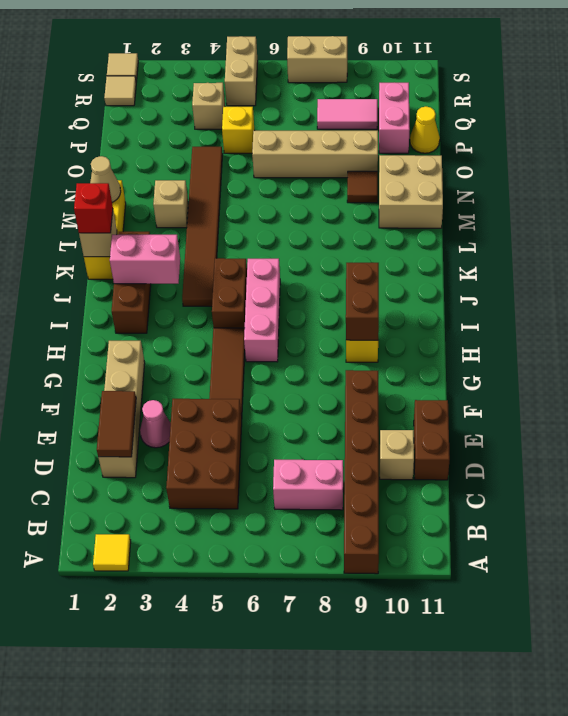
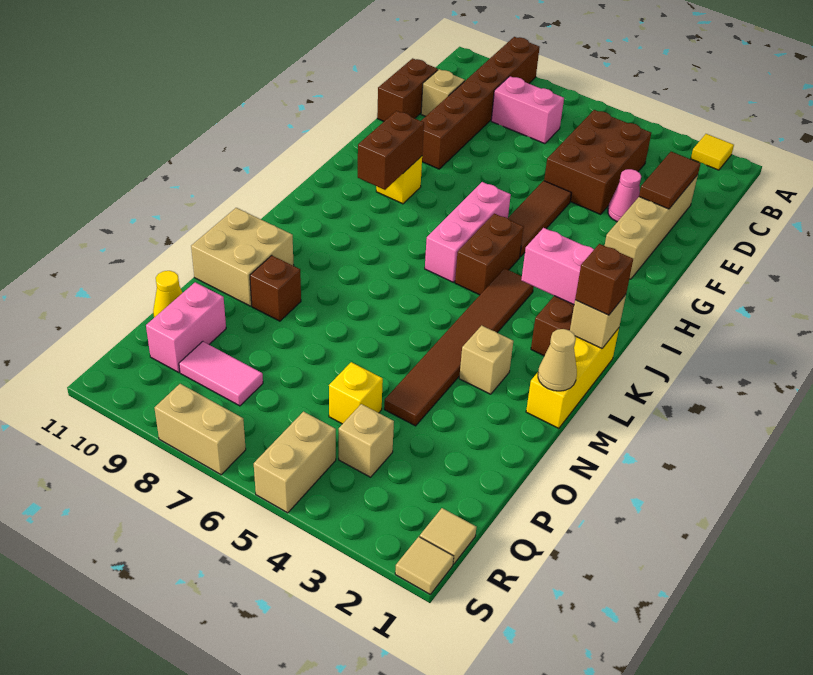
red 1x1 brick [74,183,113,233] -> brown 1x1 brick [575,244,633,315]
brown 1x1 tile [347,171,378,203] -> brown 1x1 brick [250,256,301,321]
tan 1x4 brick [252,131,378,178] -> none

